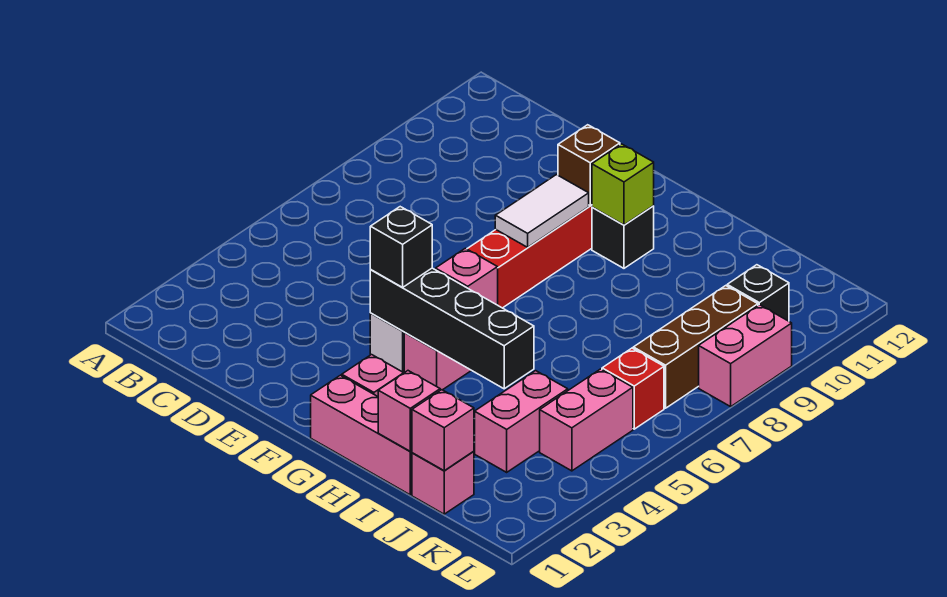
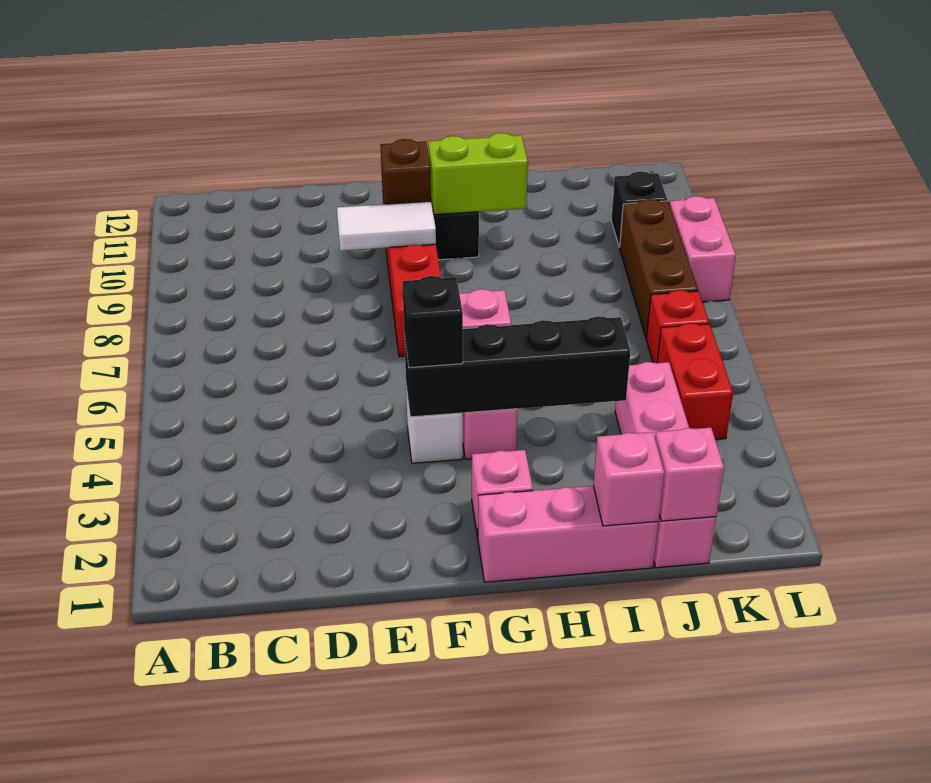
white 1x2 tile [495,175,589,247] -> white 1x2 tile turned to [337,201,436,251]
lime 1x1 brick [592,144,654,225] -> lime 1x2 brick [429,133,528,215]
pink 1x2 brick [540,369,633,471] -> red 1x2 brick [657,323,733,439]

